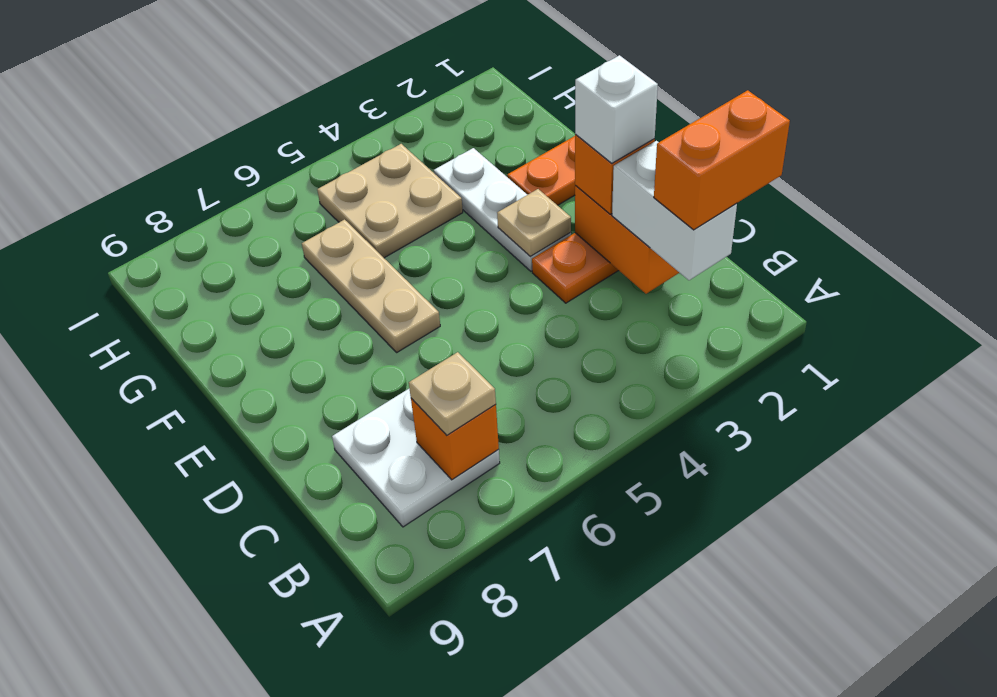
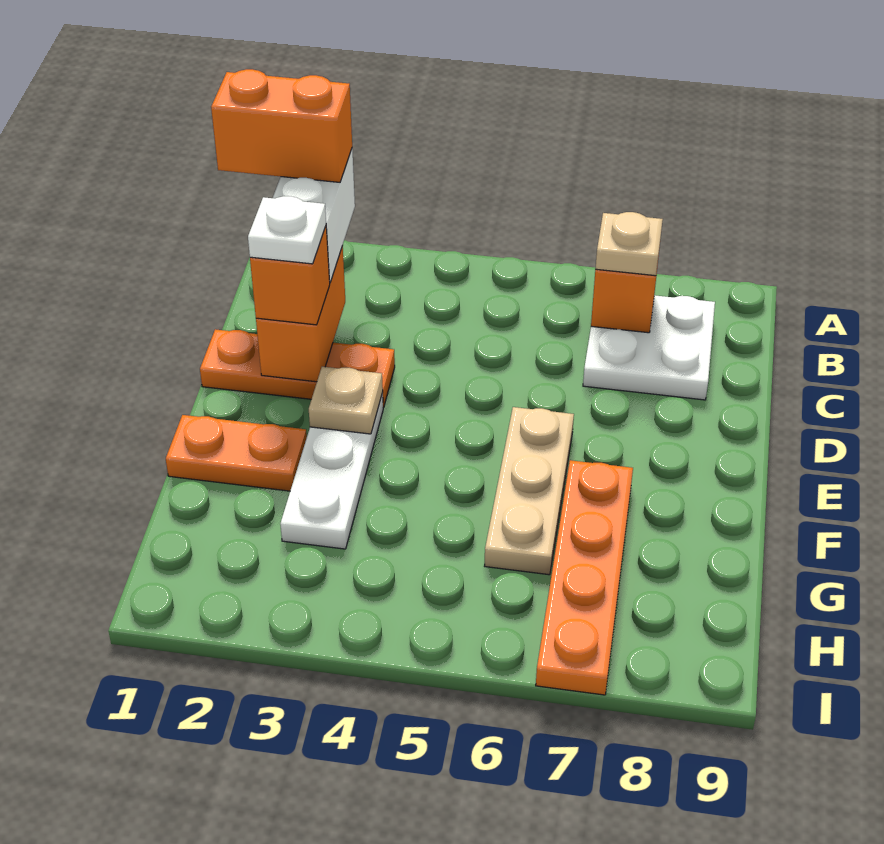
white 1x1 brick [575,55,658,163] -> white 1x1 plate [248,196,326,264]
none -> orange 1x4 plate [536,460,633,695]
tan 2x2 plate [317,144,463,258] -> none

